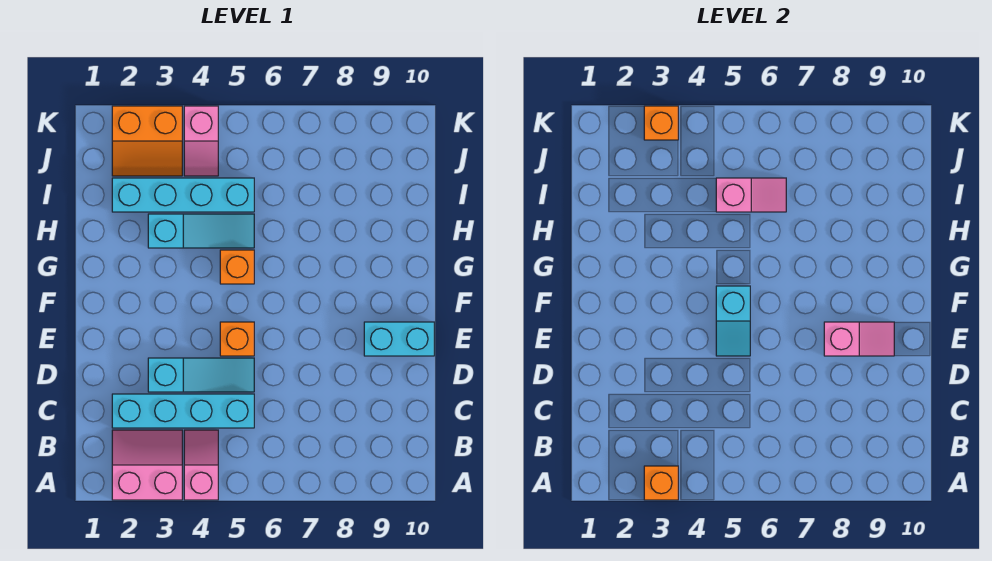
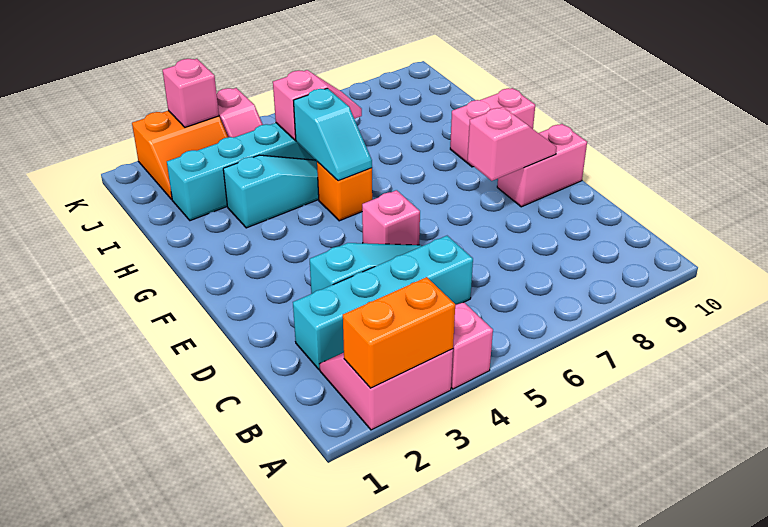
orange 1x1 brick [644,466,678,500] -> orange 1x2 brick [343,277,455,388]
orange 1x1 brick [220,322,254,356] -> pink 1x1 brick [362,190,420,245]
cyan 1x2 slope [716,286,750,356] -> cyan 1x2 slope moved to [293,88,372,181]
cyan 1x2 brick [364,322,434,356] -> pink 1x2 brick [497,124,587,207]
none -> pink 1x2 brick [450,88,535,167]
orange 1x1 brick [644,106,678,140] -> pink 1x1 brick [163,59,219,127]

